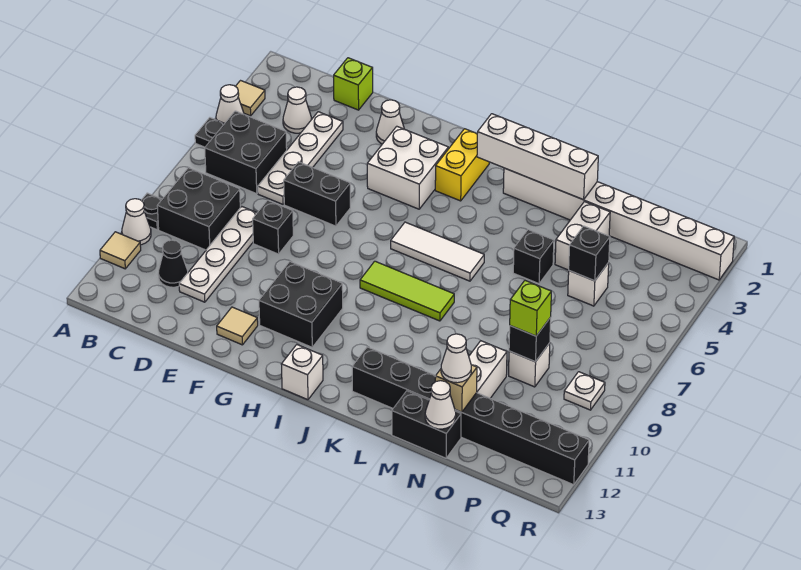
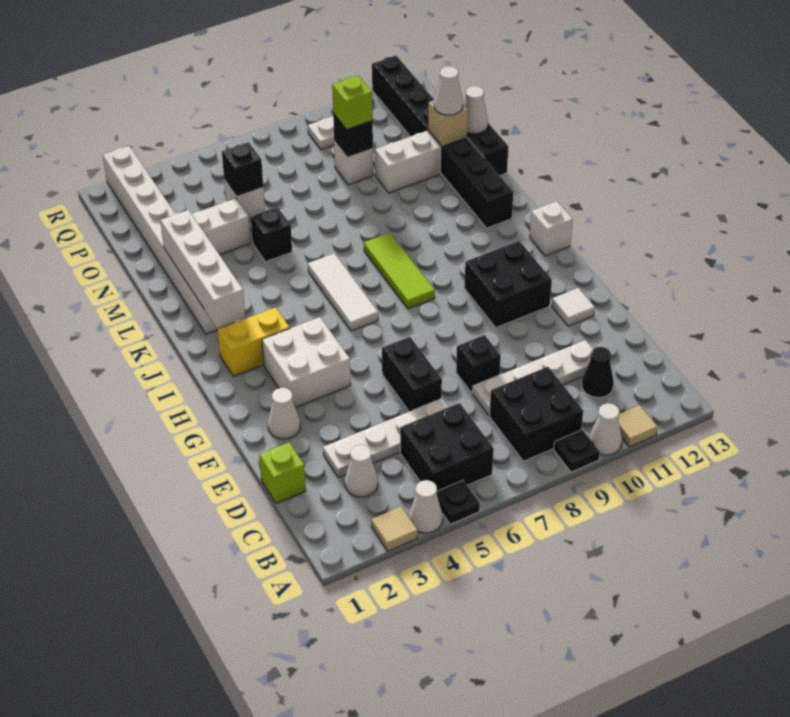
tan 1x1 tile [217,307,258,345] -> white 1x1 tile [552,288,595,326]

